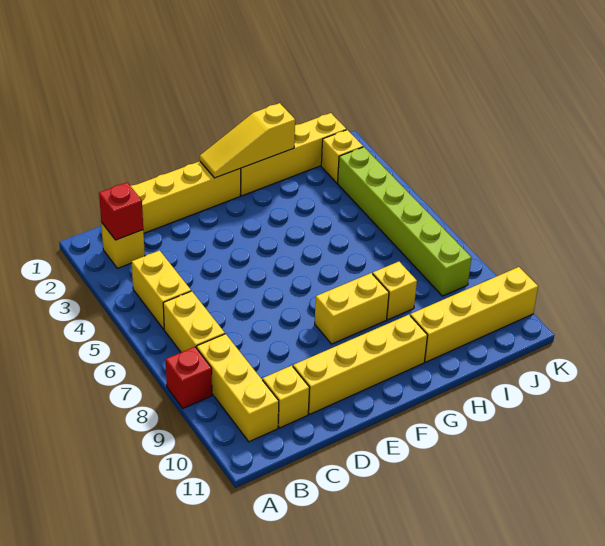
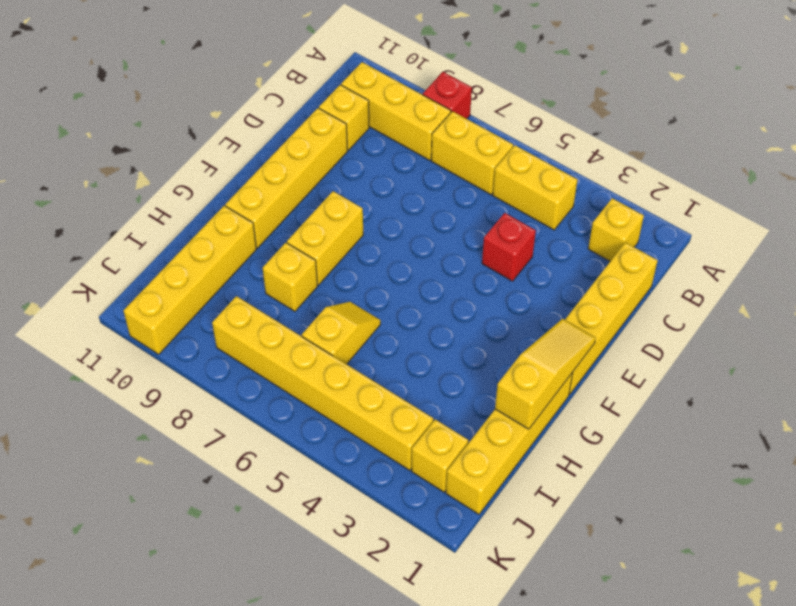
red 1x1 brick [99,183,143,240] -> red 1x1 brick moved to [482,213,536,281]
none -> yellow 1x2 slope [302,302,381,364]
lime 1x6 brick [338,147,471,296] -> yellow 1x6 brick [212,296,433,470]

